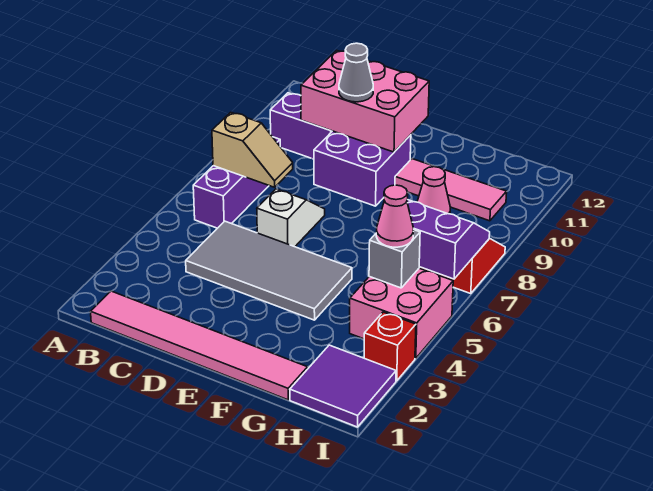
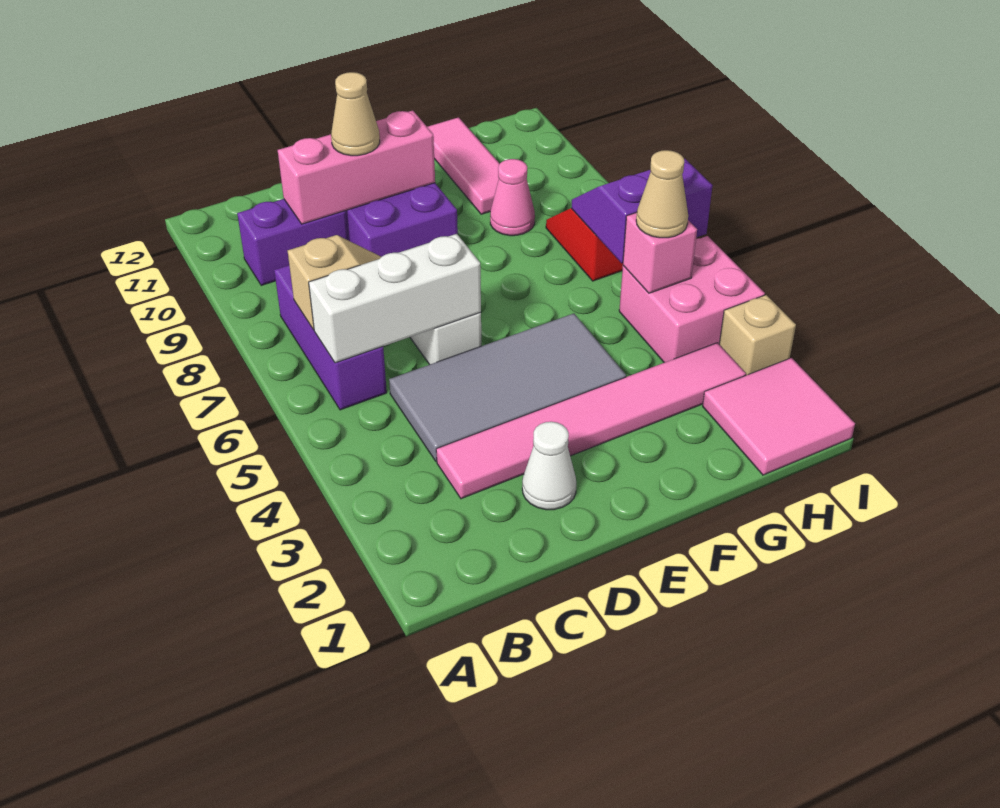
pink 1x6 tile [91,291,308,400] -> pink 1x6 tile moved to [436,343,746,499]
none -> white 1x3 brick [309,234,481,363]
pink 2x3 brick [301,50,429,152] -> pink 1x3 brick [278,110,435,224]
none -> white 1x1 cone [522,422,576,510]
grey 1x1 cone [339,43,373,102] -> tan 1x1 cone [331,72,380,156]
pink 1x3 tile [395,159,507,221] -> pink 1x3 tile turned to [428,117,500,214]
purple 2x2 tile [290,345,396,427] -> pink 2x2 tile [703,358,855,475]
grey 1x1 brick [369,230,420,288] -> pink 1x1 brick [623,212,697,293]
pink 1x1 cone [376,185,414,247] -> tan 1x1 cone [636,150,688,238]
red 1x1 brick [364,312,416,381] -> tan 1x1 brick [719,295,796,375]

